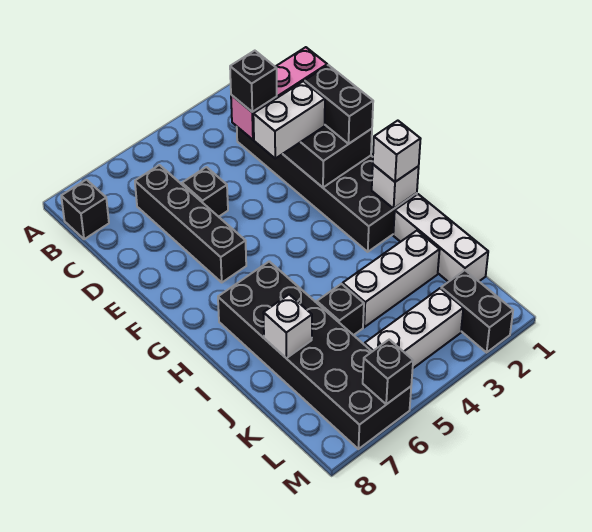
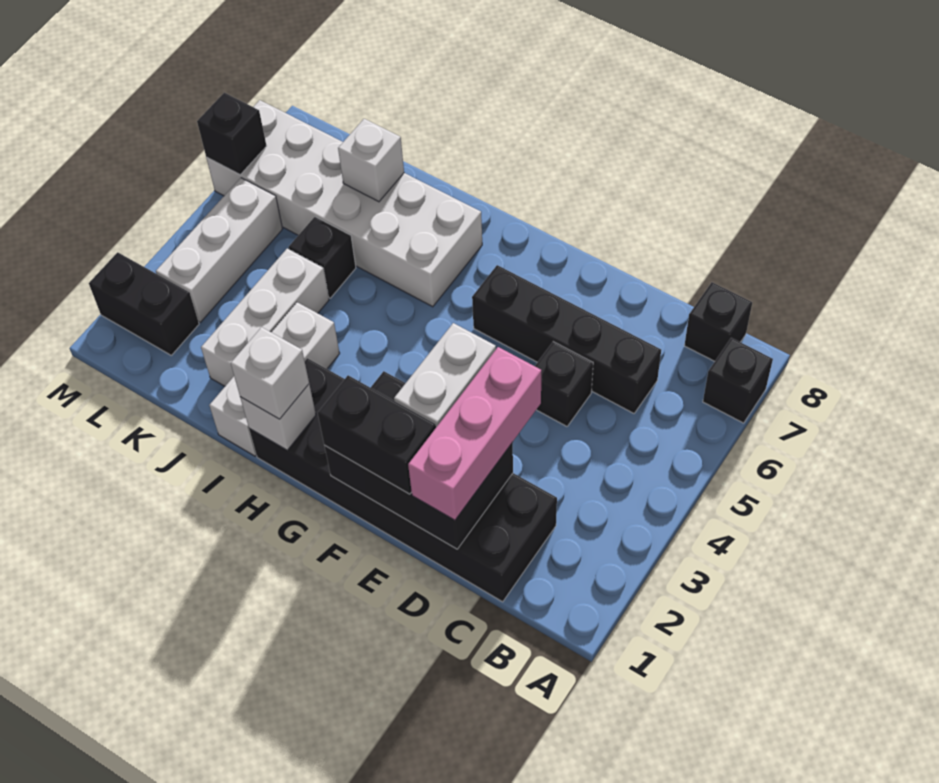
black 1x1 brick [230,51,277,112] -> black 1x1 brick moved to [703,338,773,423]
black 2x6 brick [218,261,411,449] -> white 2x6 brick [206,100,482,307]
white 1x3 brick [393,194,488,282] -> white 1x3 brick turned to [209,302,340,456]

